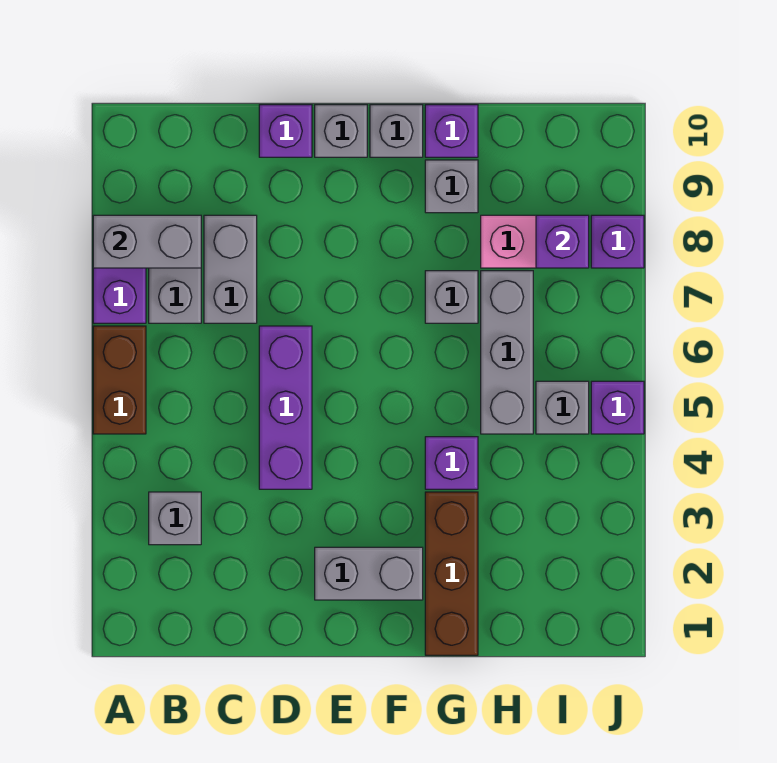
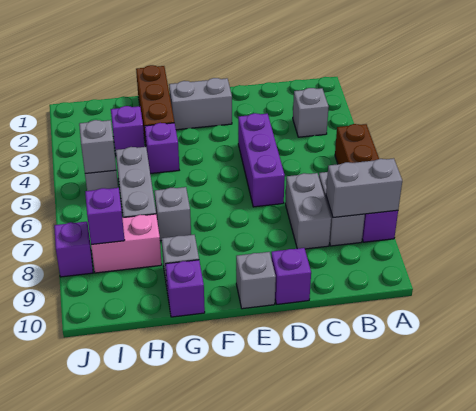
grey 1x1 brick [370,105,423,157] -> grey 1x1 brick moved to [79,120,116,174]
purple 1x1 brick [591,381,644,434] -> purple 1x1 brick moved to [111,106,145,153]

